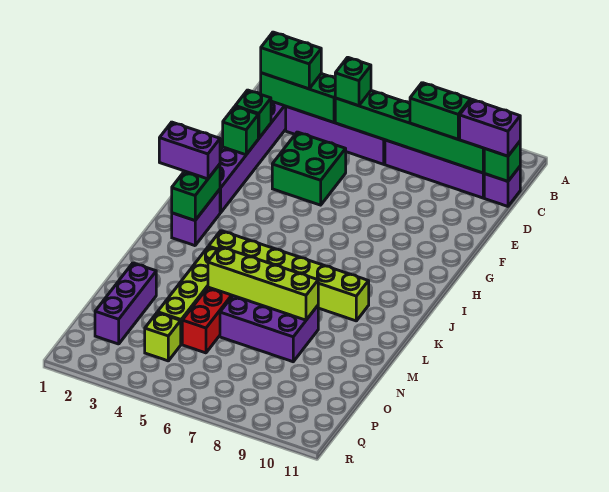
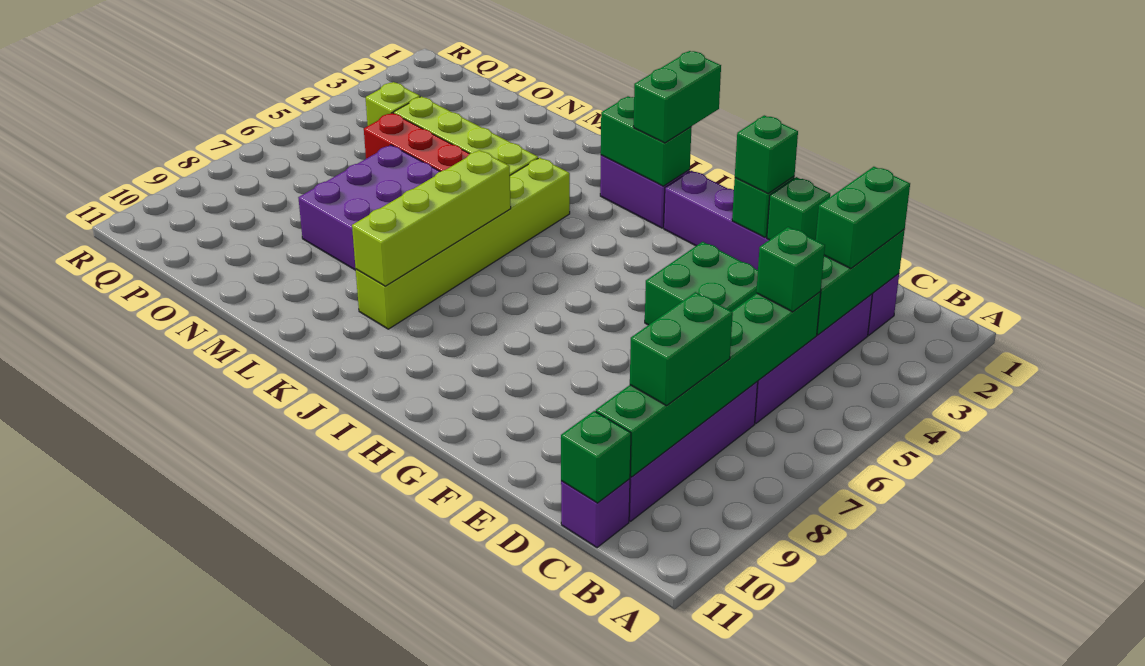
purple 1x2 brick [460,100,520,156] -> none
none -> green 1x1 brick [735,115,798,194]
purple 1x2 brick [159,122,220,179] -> green 1x2 brick [634,51,721,143]
lime 1x4 brick [208,247,318,320] -> lime 1x4 brick moved to [352,150,511,286]
purple 1x3 brick [95,263,156,344] -> none

